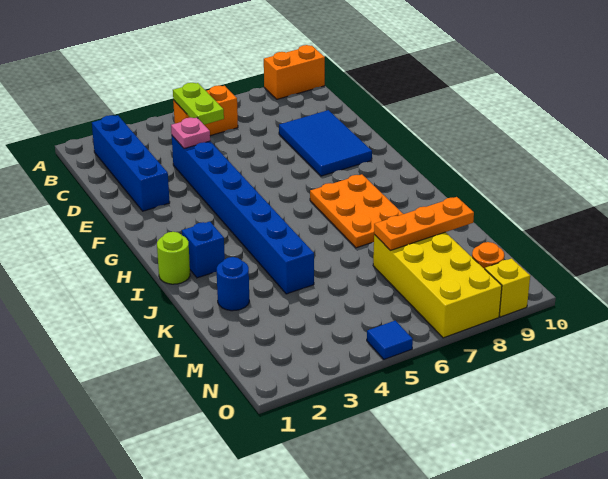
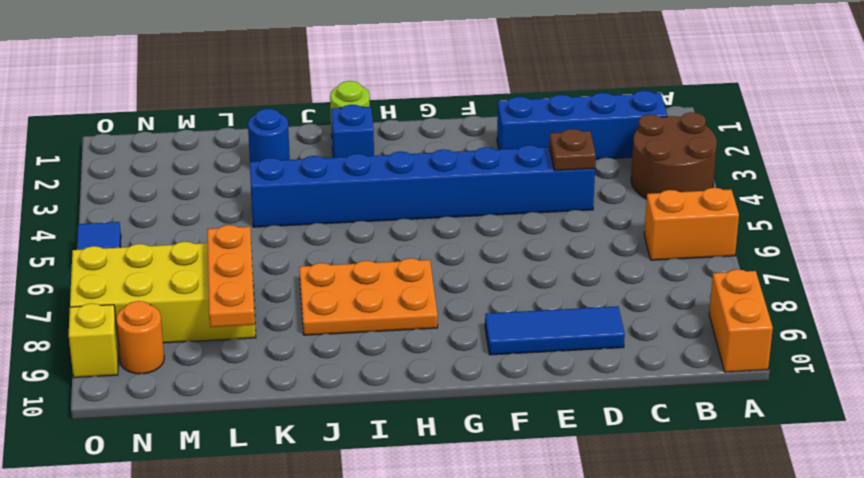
none -> brown 2x2 round brick [631,112,717,199]
orange 1x2 brick [173,85,238,136] -> orange 1x2 brick turned to [644,188,739,260]
lime 1x2 plate [173,83,224,125] -> none
pink 1x1 plate [171,118,210,149] -> brown 1x1 plate [549,129,596,171]
blue 2x3 tile [279,110,372,176] -> blue 1x3 tile [485,306,625,355]

